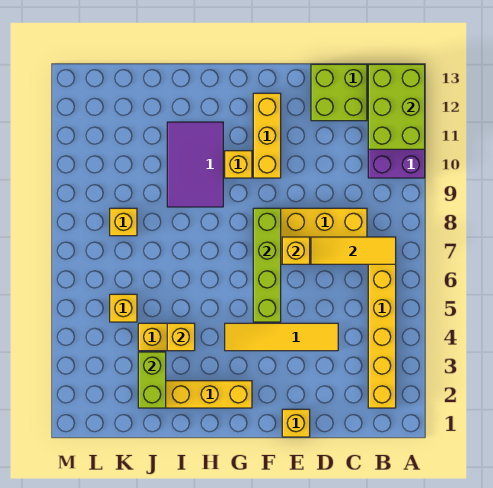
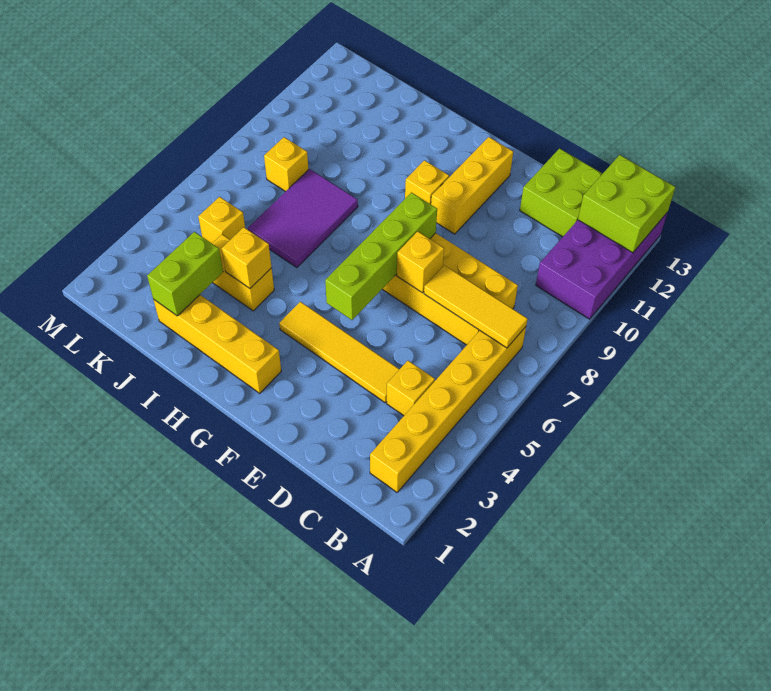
lime 2x3 brick [368,64,425,149] -> lime 2x2 brick [578,155,675,253]
yellow 1x1 brick [282,409,310,437] -> yellow 1x1 brick moved to [387,361,435,416]
purple 2x3 tile [167,122,223,207] -> purple 2x3 tile moved to [248,169,358,268]

